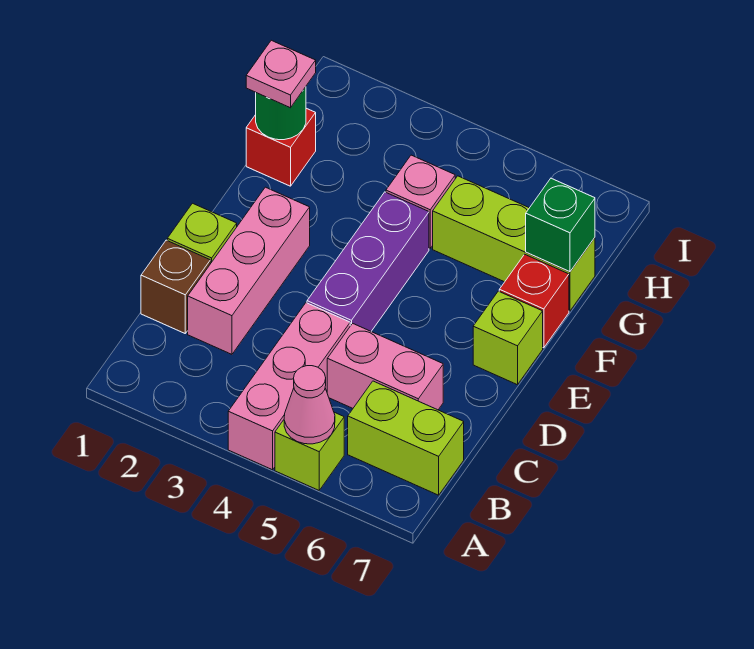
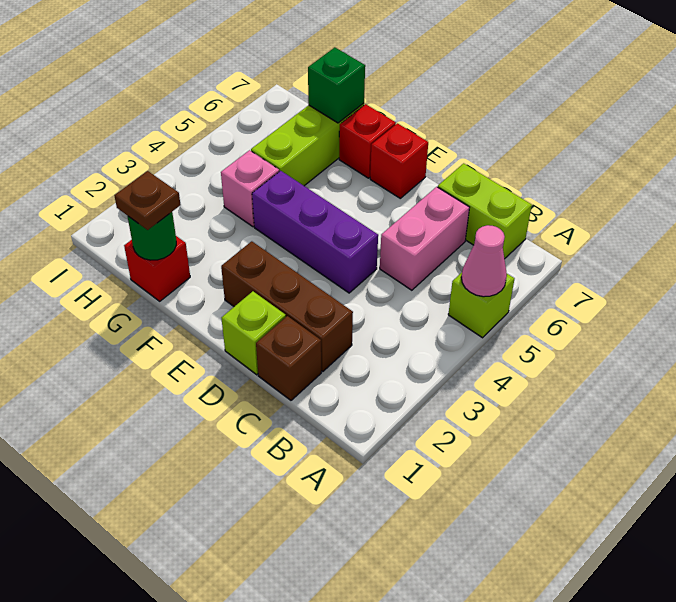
pink 1x3 brick [228,303,350,470] -> none
lime 1x2 brick [348,381,464,495] -> lime 1x2 brick turned to [438,163,532,259]
pink 1x3 brick [188,187,310,354] -> brown 1x3 brick [221,241,353,372]
lime 1x1 brick [473,291,543,385] -> red 1x1 brick [370,123,428,198]
pink 1x1 plate [246,40,316,108] -> brown 1x1 plate [114,171,181,230]

